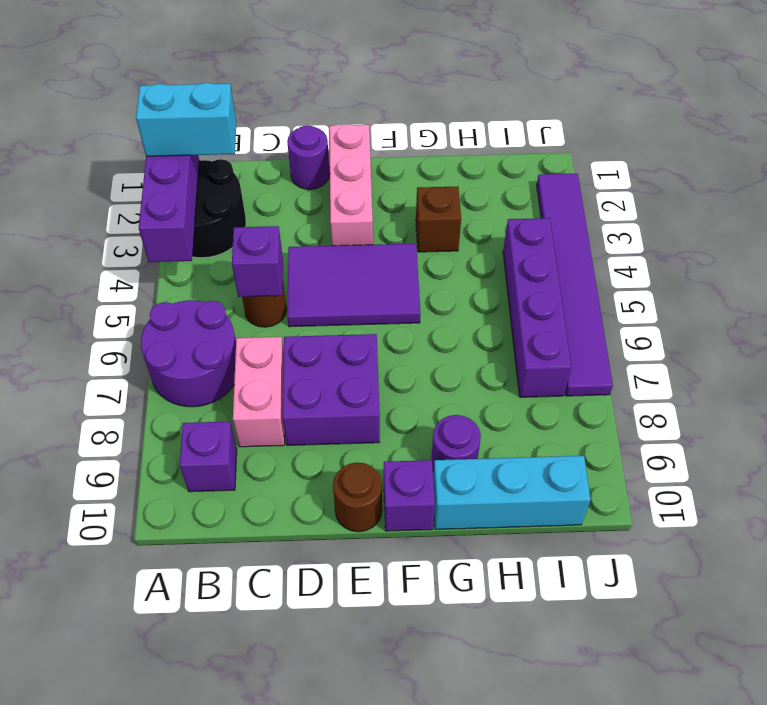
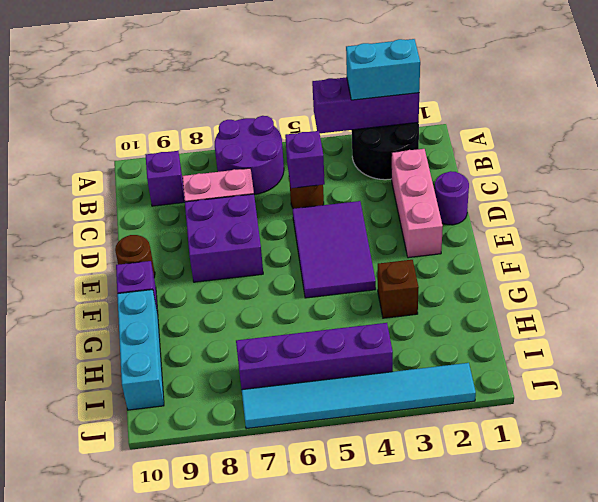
cyan 1x2 brick [136,83,236,156] -> cyan 1x2 brick turned to [346,39,420,100]
pink 1x3 brick [329,124,373,246] -> pink 1x3 brick turned to [391,149,443,258]
purple 1x1 round brick [431,415,481,471] -> none
purple 1x6 tile [537,174,613,396] -> cyan 1x6 tile [242,363,476,429]

